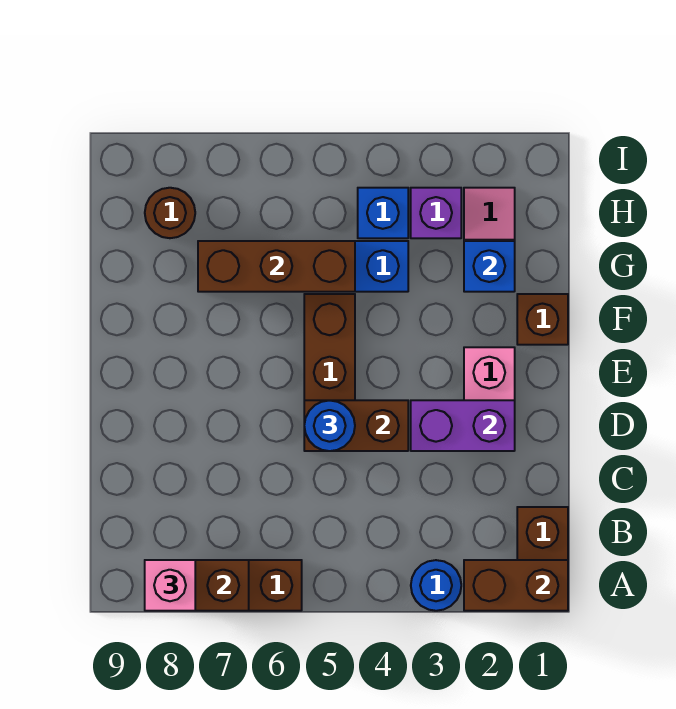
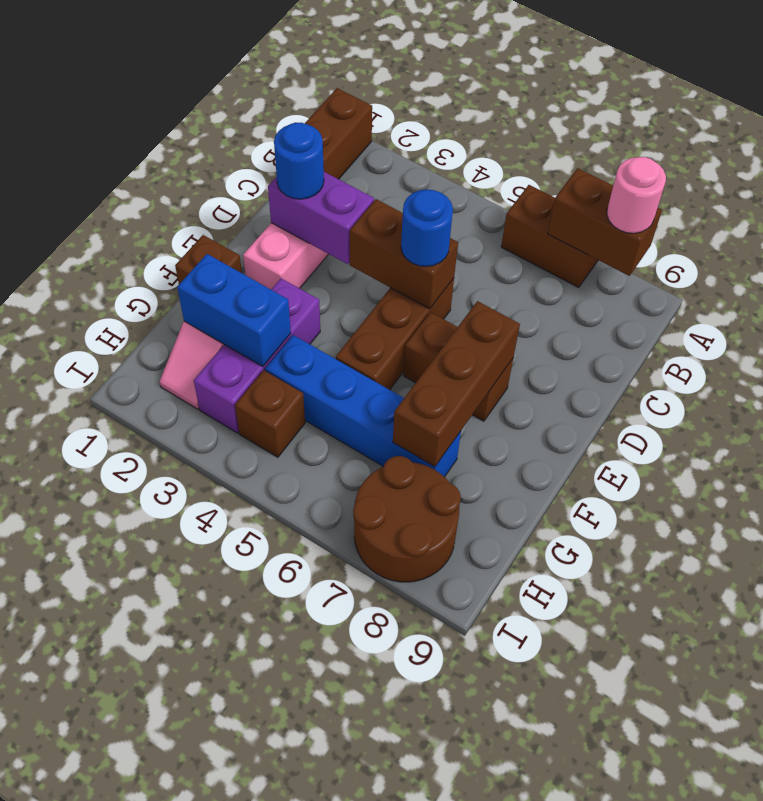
brown 1x2 brick [464,560,568,611] -> brown 1x2 brick moved to [403,312,513,421]
blue 1x1 round brick [411,560,461,611] -> blue 1x1 round brick moved to [274,123,324,199]
pink 1x1 brick [145,560,195,611] -> pink 1x1 round brick [607,157,666,233]
blue 1x1 brick [464,241,515,292] -> blue 1x2 brick [177,254,291,367]
brown 1x3 brick [198,241,355,292] -> brown 1x3 brick turned to [393,301,520,467]
purple 1x1 brick [411,188,461,238] -> purple 1x3 brick [194,278,320,433]
blue 1x1 brick [358,188,408,238] -> brown 1x1 brick [235,370,305,457]
brown 1x1 round brick [145,188,195,238] -> brown 2x2 round brick [353,456,461,582]

